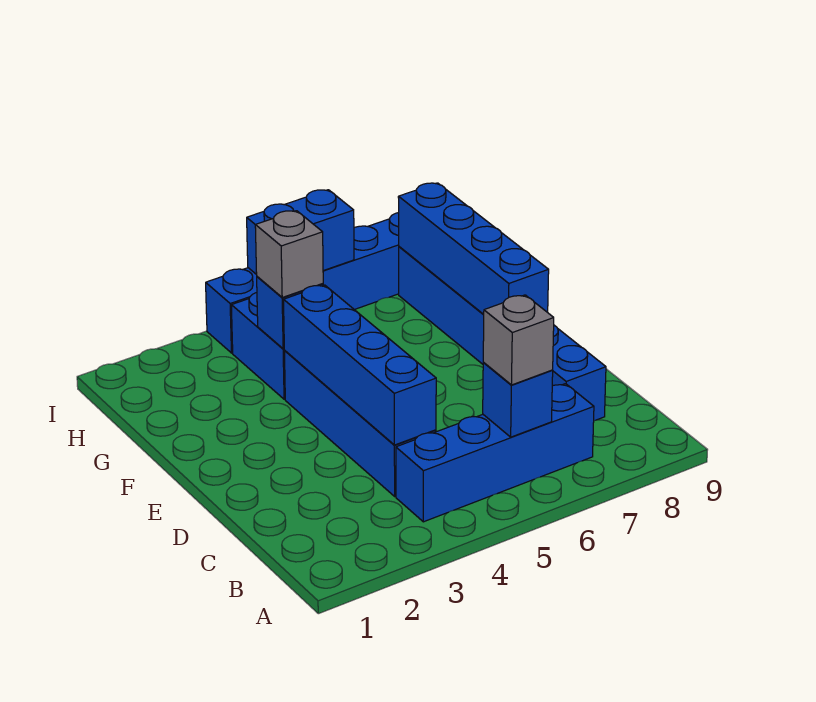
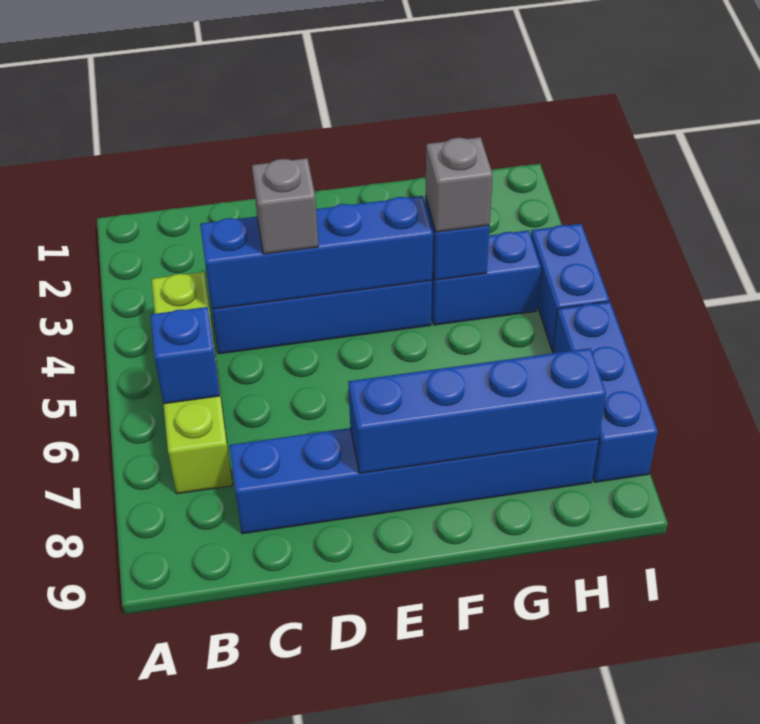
blue 1x4 brick [396,384,594,522] -> lime 1x4 brick [152,272,232,494]
grey 1x1 brick [483,295,554,385] -> grey 1x1 brick moved to [252,158,318,254]
blue 1x2 brick [247,190,354,275] -> none

